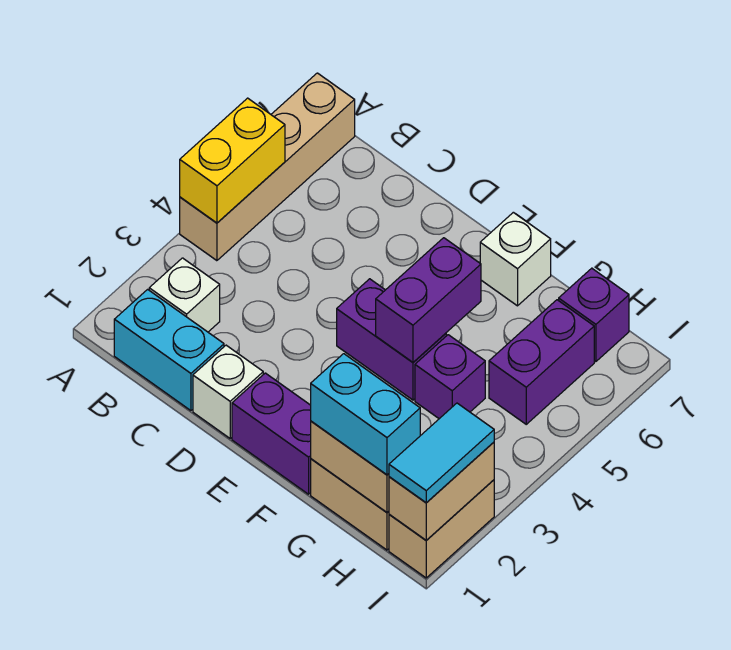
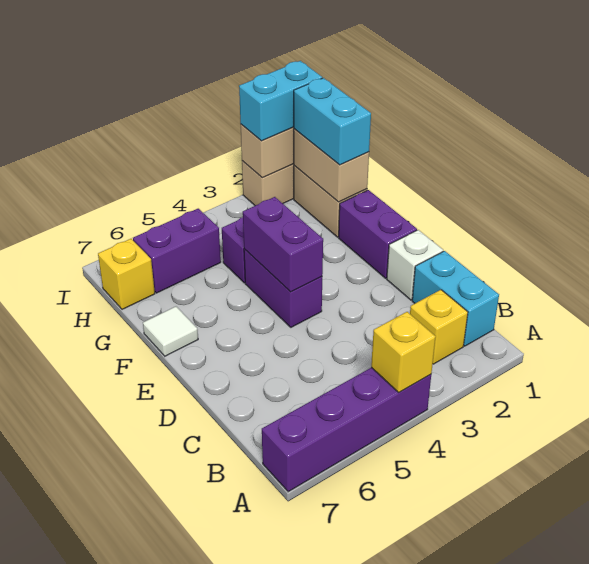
tan 1x4 brick [180,73,355,261] -> purple 1x4 brick [262,367,431,492]
yellow 1x2 brick [180,98,285,223] -> yellow 1x1 brick [371,312,436,392]
white 1x1 brick [149,258,220,332] -> yellow 1x1 brick [410,290,468,364]
purple 1x2 brick [376,238,481,362] -> purple 1x2 brick turned to [243,197,323,292]
white 1x1 brick [480,212,551,306] -> white 1x1 tile [143,307,198,356]
purple 1x1 brick [559,268,629,362] -> yellow 1x1 brick [98,239,155,309]
cyan 1x2 tile [389,403,494,503] -> cyan 1x2 brick [239,61,322,141]

